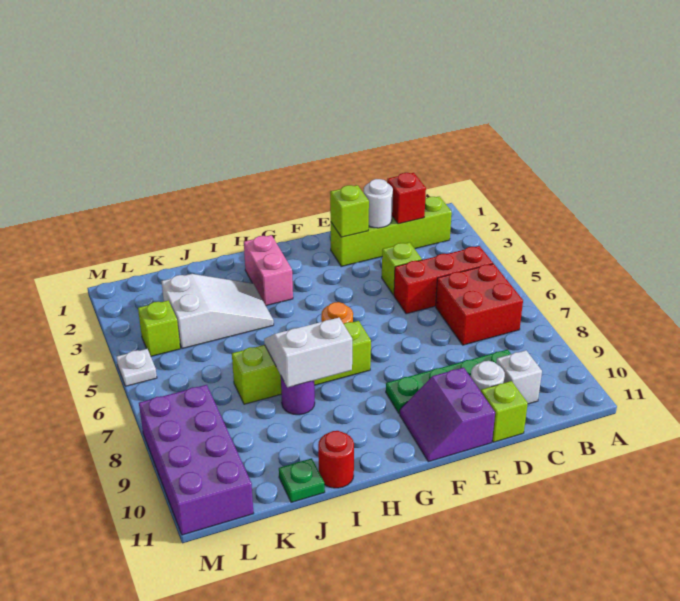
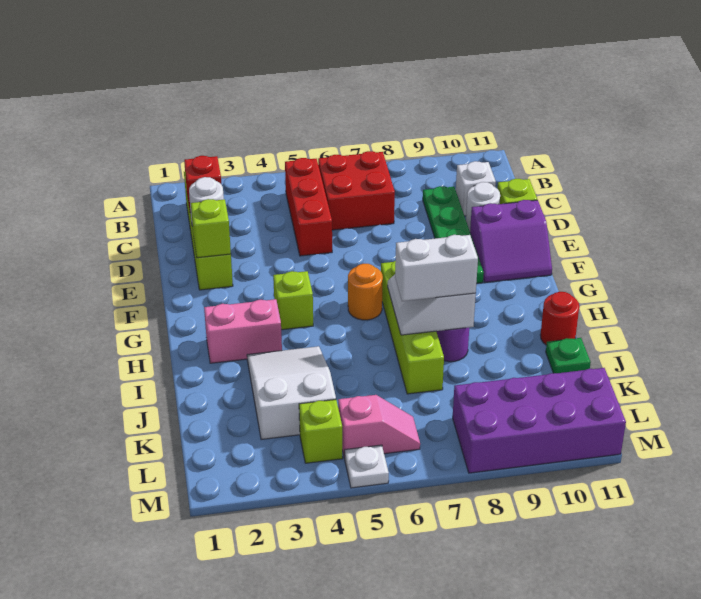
lime 1x1 brick [382,242,422,295] -> lime 1x1 brick moved to [273,271,313,330]
none -> white 1x2 brick [395,235,478,301]
none -> pink 1x2 slope [338,395,420,458]

